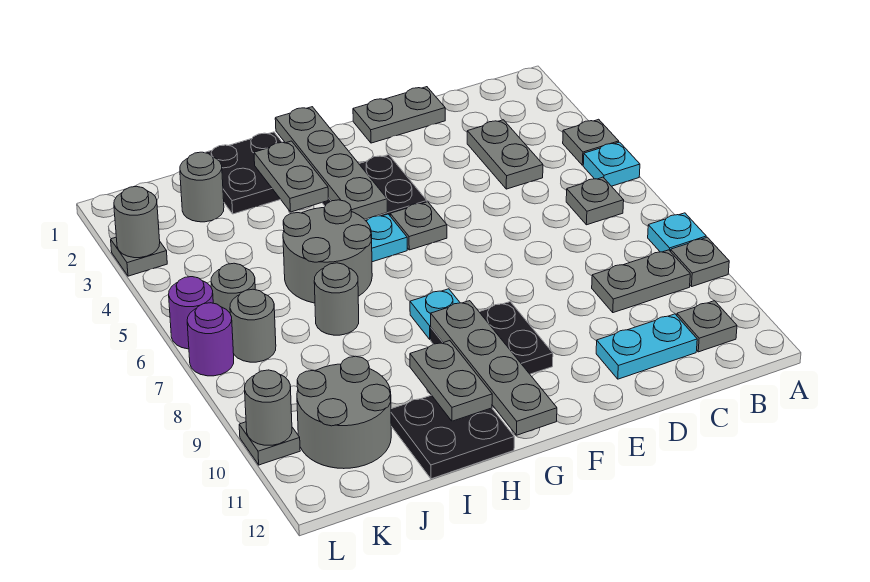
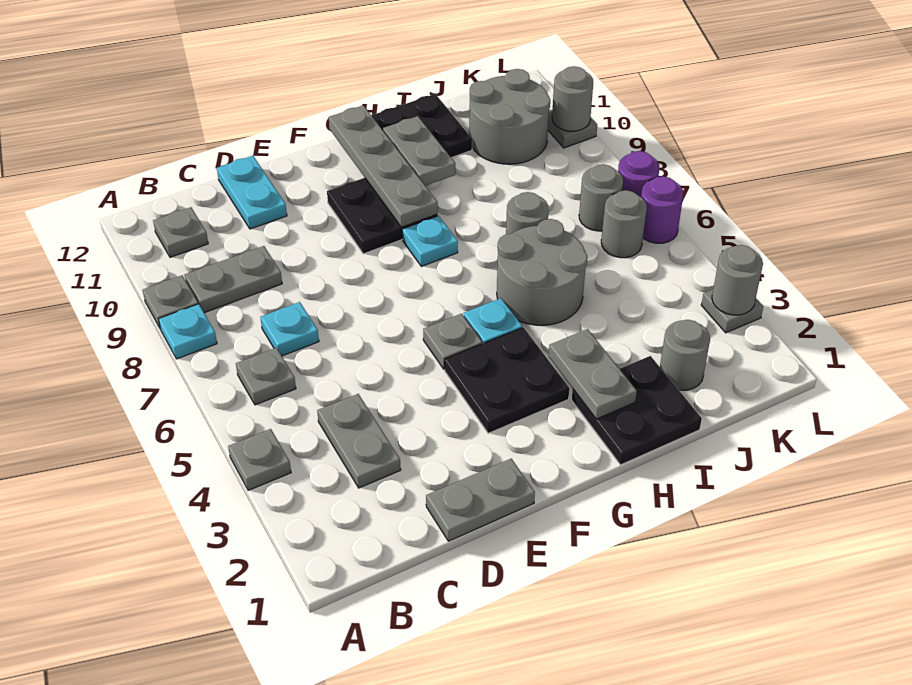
cyan 1x1 plate [583,142,640,186] -> cyan 1x1 plate moved to [260,302,319,356]
cyan 1x2 plate [596,314,697,379] -> cyan 1x2 plate turned to [217,156,287,229]
grey 1x4 plate [275,107,387,219] -> none

